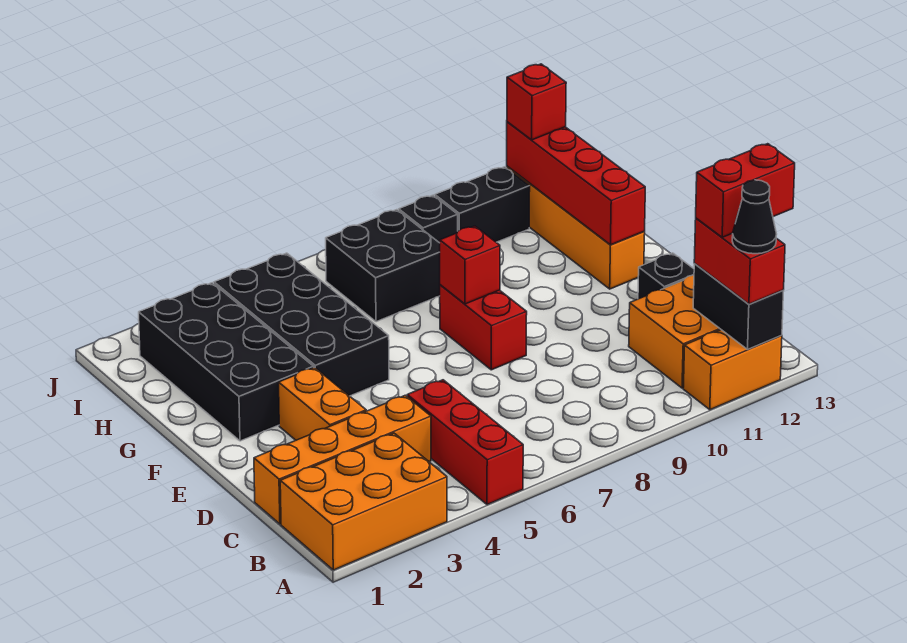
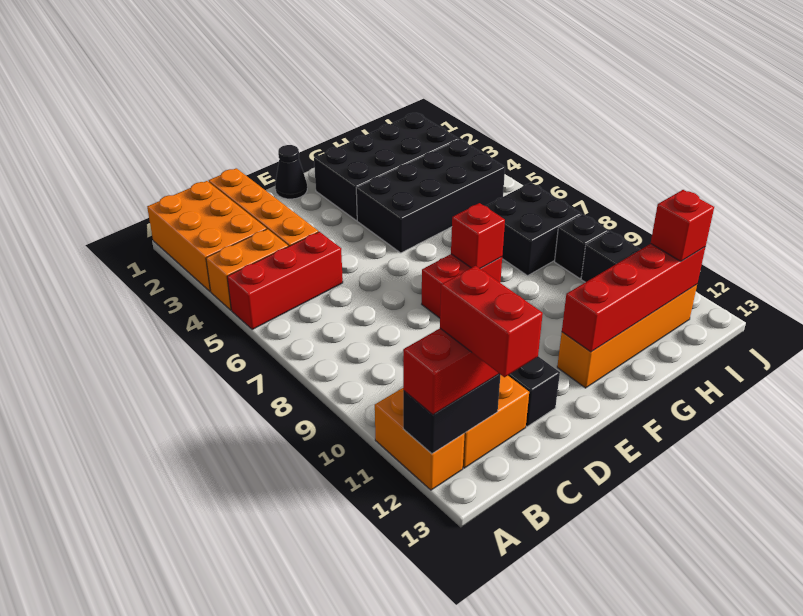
black 1x1 cone [732,180,777,254] -> black 1x1 cone moved to [275,145,307,199]
orange 1x2 brick [279,367,366,440] -> orange 1x2 brick moved to [206,229,288,310]

